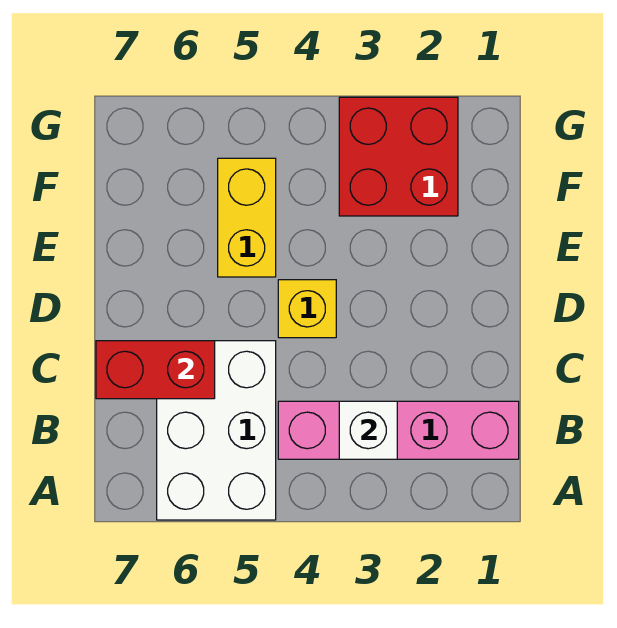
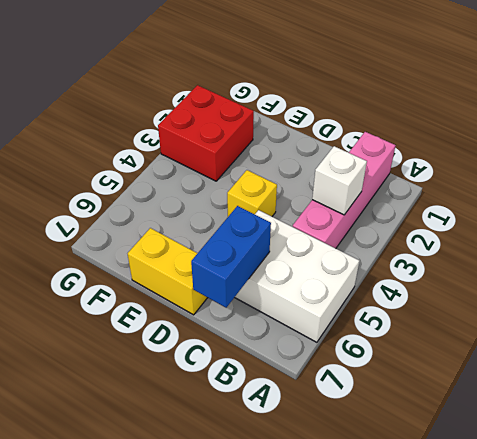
red 1x2 brick [96,341,215,399] -> blue 1x2 brick [191,206,271,307]
yellow 1x2 brick [218,158,276,277] -> yellow 1x2 brick moved to [128,228,207,315]

